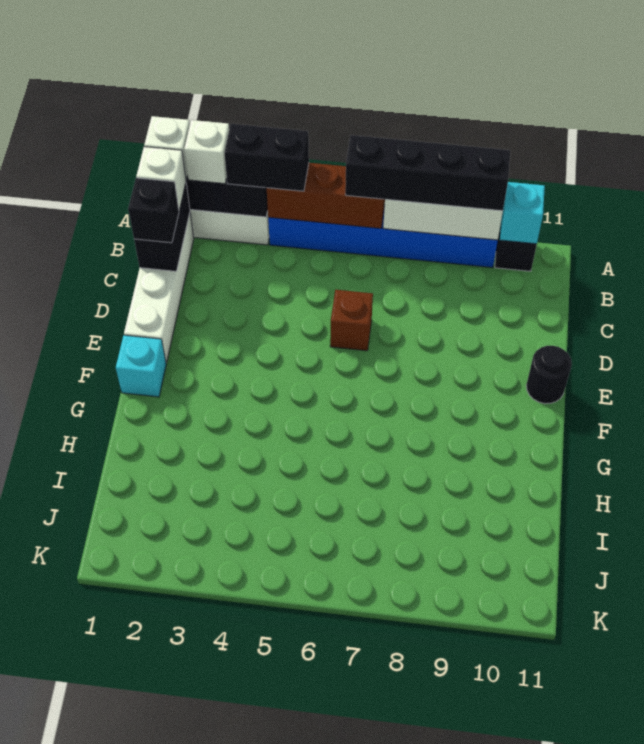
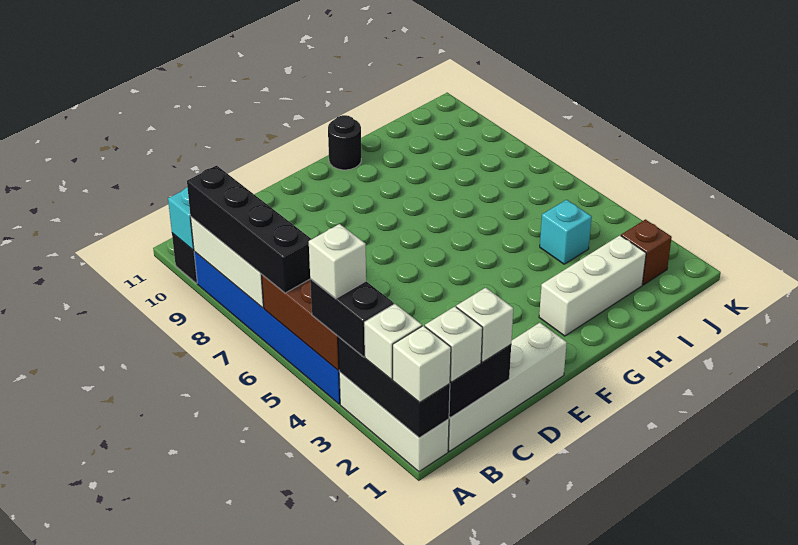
none -> white 1x1 brick [309,224,366,299]
black 1x1 brick [128,178,179,243] -> white 1x1 brick [456,288,513,362]
brown 1x1 brick [330,290,373,351] -> brown 1x1 brick moved to [621,219,672,285]
black 1x1 round brick [526,346,572,404] -> black 1x1 round brick moved to [328,115,361,170]
cyan 1x1 brick [116,335,166,397] -> cyan 1x1 brick moved to [540,200,592,264]
none -> white 1x3 brick [539,235,646,336]

